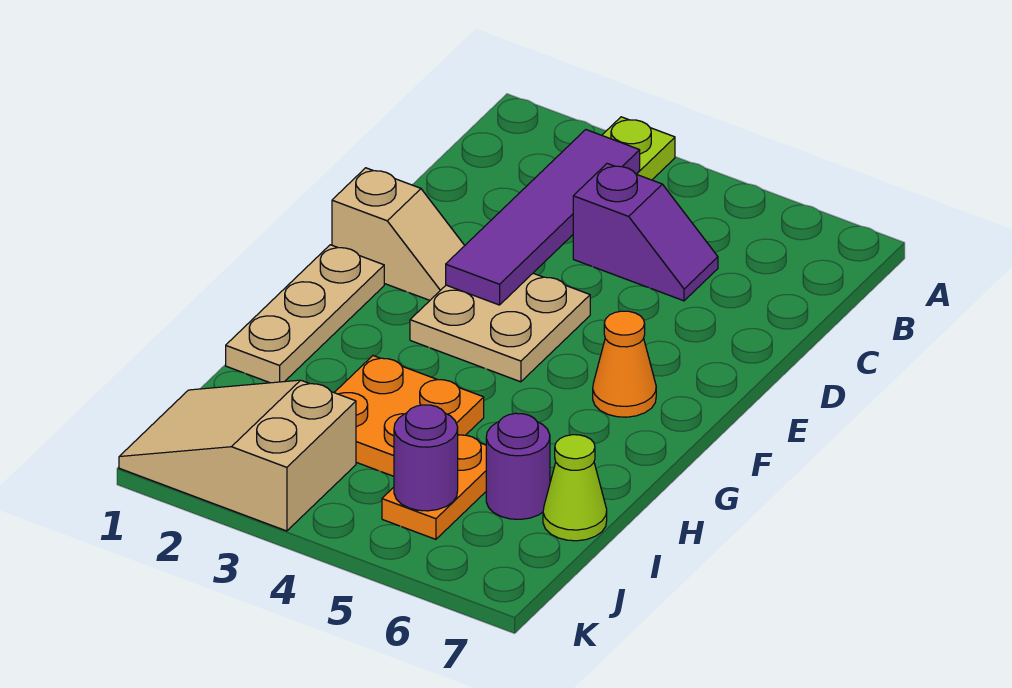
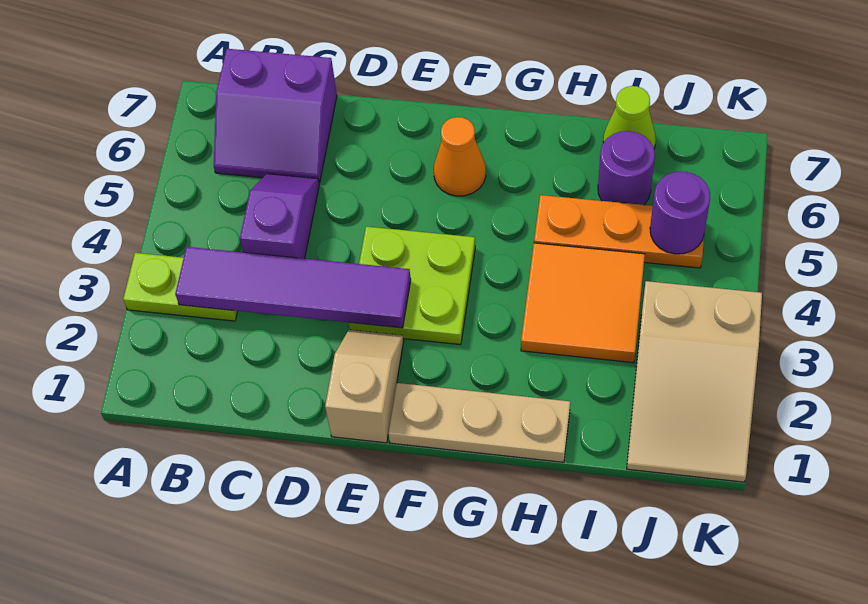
none -> purple 2x2 slope [214,49,337,183]
tan 2x2 plate [410,273,590,382] -> lime 2x2 plate [349,226,475,345]
orange 2x2 plate [334,356,484,476] -> orange 2x2 tile [521,243,645,363]
orange 1x2 plate [382,435,486,539] -> orange 1x3 plate [534,195,704,268]

